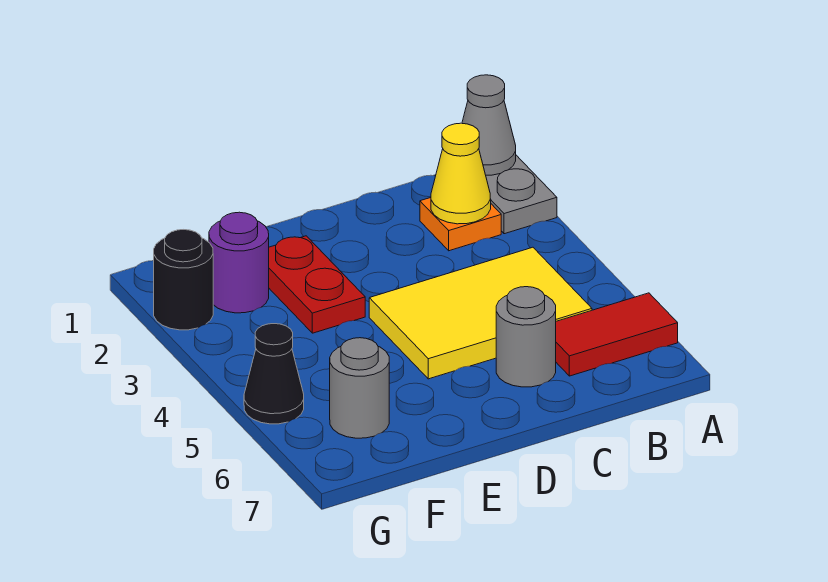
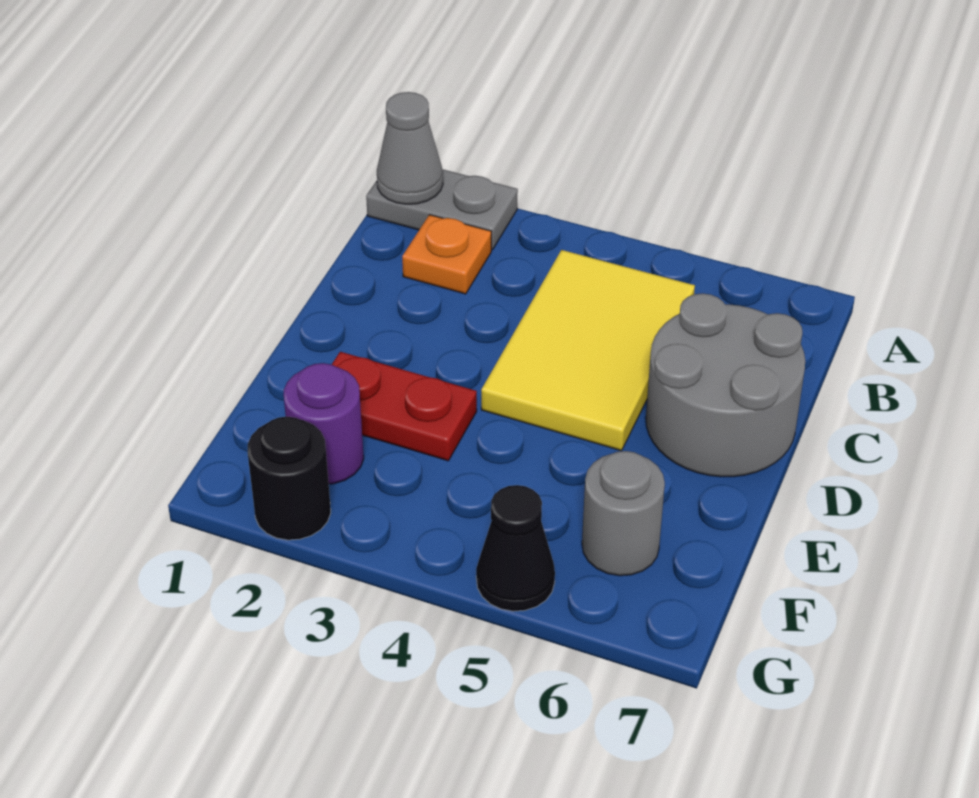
red 1x2 tile [556,293,678,376] -> none
yellow 1x1 cone [431,123,491,224] -> none
grey 1x1 round brick [496,287,556,387] -> grey 2x2 round brick [646,293,805,477]

